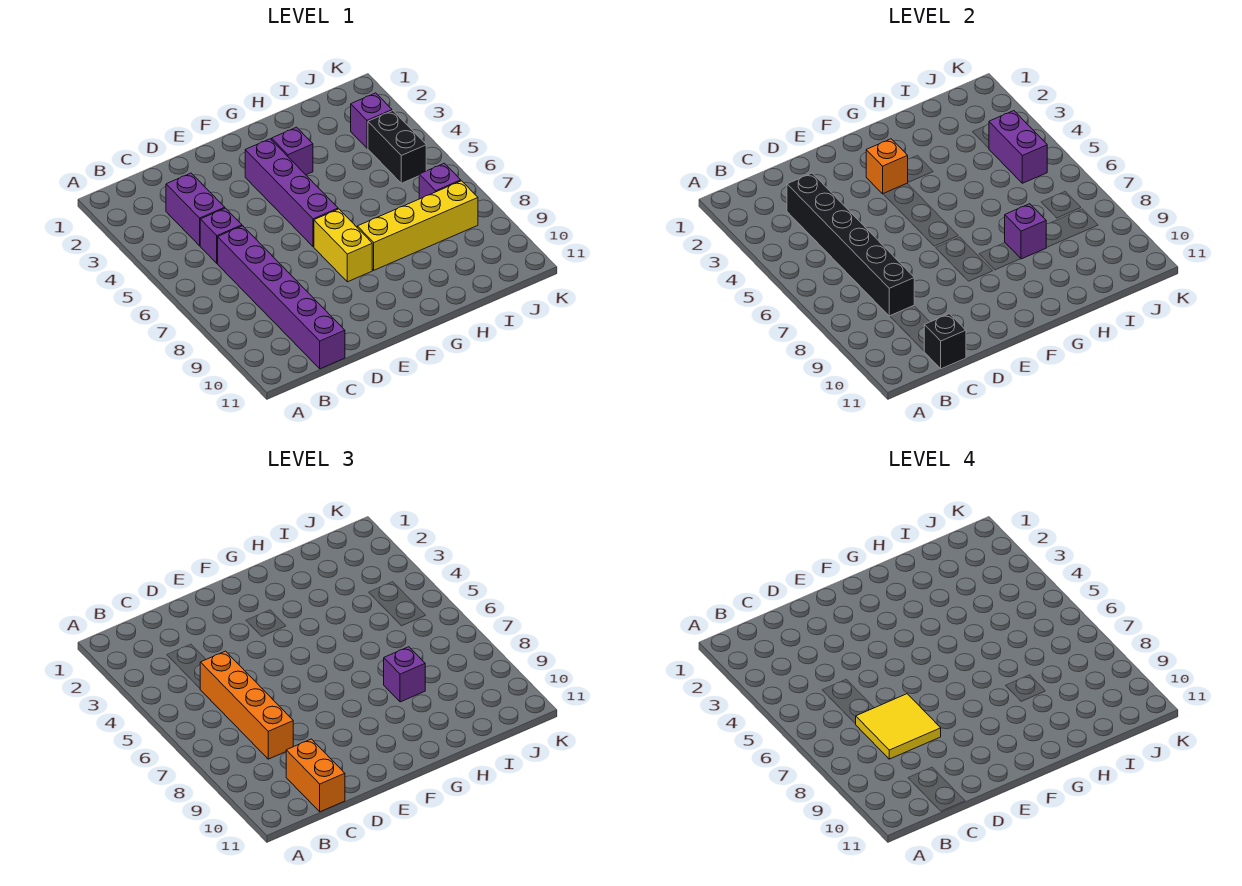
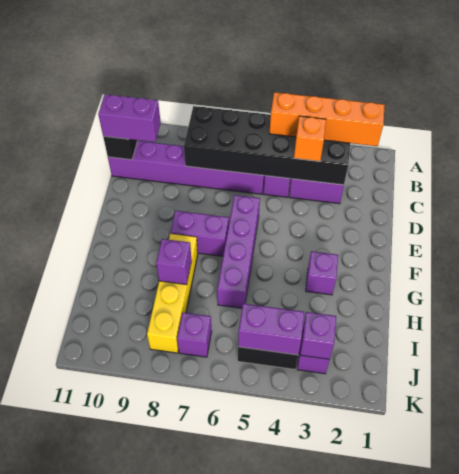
black 1x6 brick [787,173,914,316] -> black 2x6 brick [184,106,350,185]
orange 1x4 brick [200,651,293,759] -> orange 1x4 brick moved to [269,92,385,146]
yellow 2x2 tile [856,694,941,759] -> none
orange 1x2 brick [286,739,345,812] -> purple 1x2 brick [98,94,161,142]
purple 1x4 brick [245,139,338,247] -> purple 1x4 brick turned to [217,195,260,308]
orange 1x1 brick [866,139,908,194] -> orange 1x1 brick moved to [294,116,326,161]
yellow 1x2 brick [314,209,372,282] -> purple 1x2 brick [170,211,229,256]
purple 1x1 brick [384,647,425,702] -> purple 1x1 brick moved to [300,312,336,359]

